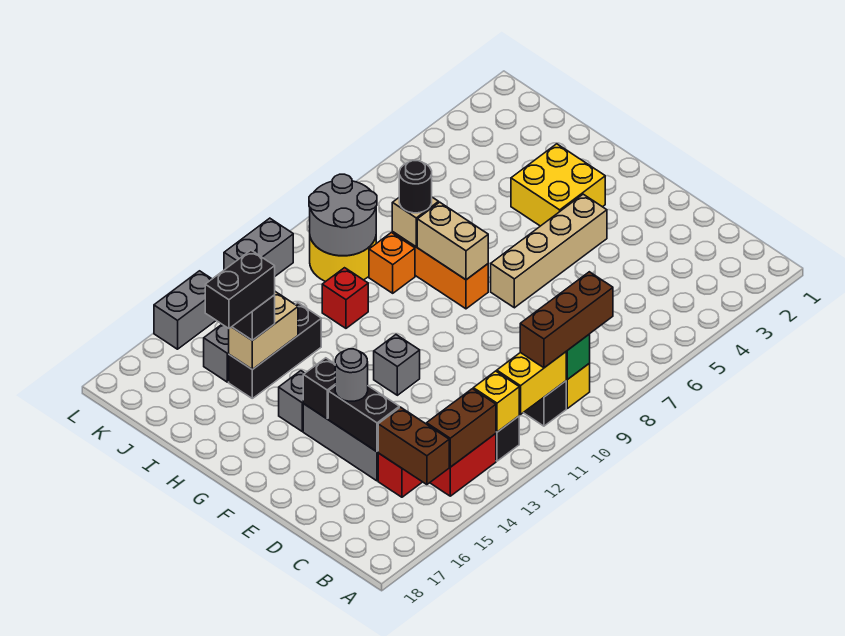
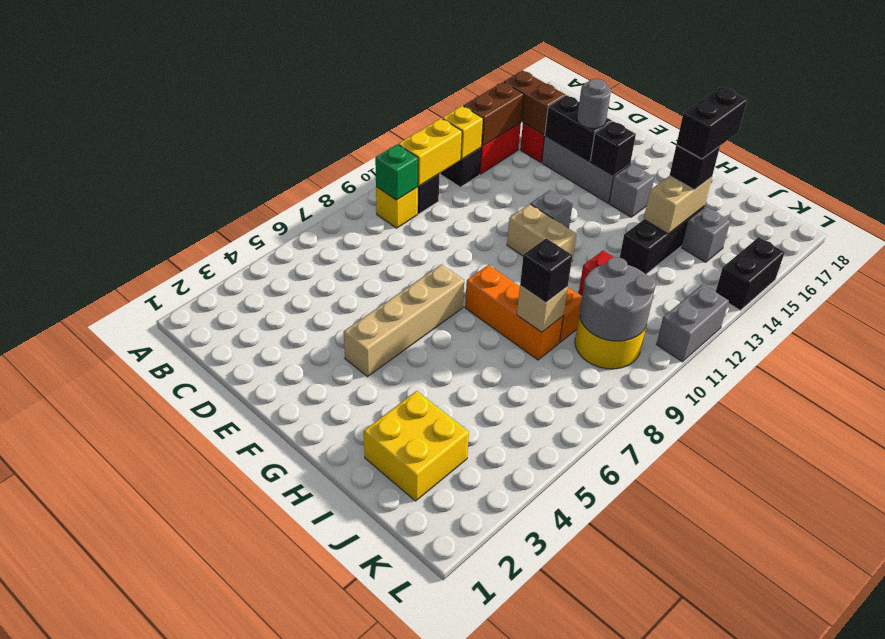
brown 1x3 brick [520,272,613,368] -> none
yellow 2x2 brick [511,144,605,226] -> yellow 2x2 brick moved to [364,391,469,501]
tan 1x2 brick [417,202,488,280] -> tan 1x2 brick moved to [507,204,577,261]
black 1x1 round brick [399,161,432,213] -> black 1x1 brick [520,238,572,303]
grey 1x2 brick [154,271,216,349] -> black 1x2 brick [716,237,785,310]

